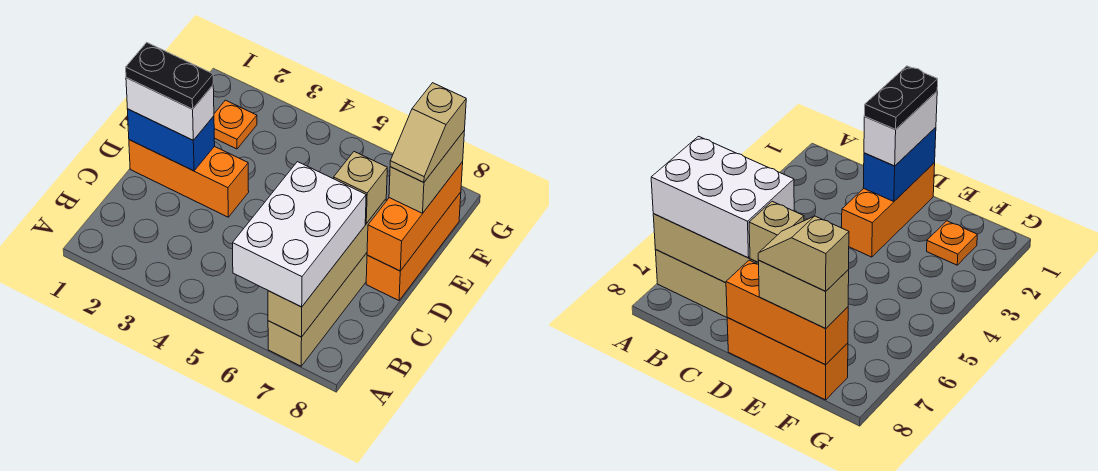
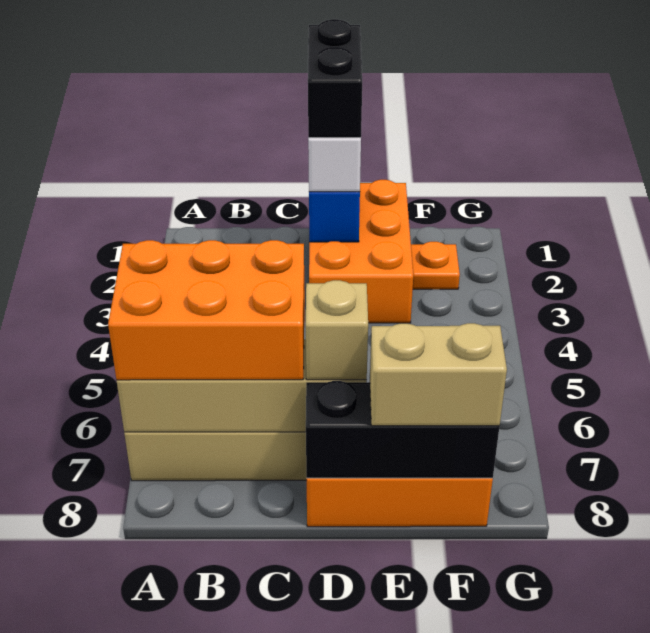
white 2x3 brick [233,162,366,307] -> orange 2x3 brick [108,240,305,380]
orange 1x3 brick [129,140,249,217] -> orange 2x3 brick [309,180,413,323]
black 1x2 plate [126,42,213,109] -> black 1x2 brick [308,19,362,138]
orange 1x3 brick [367,162,463,271] -> black 1x3 brick [306,381,500,478]
tan 1x2 slope [390,83,466,182] -> none

